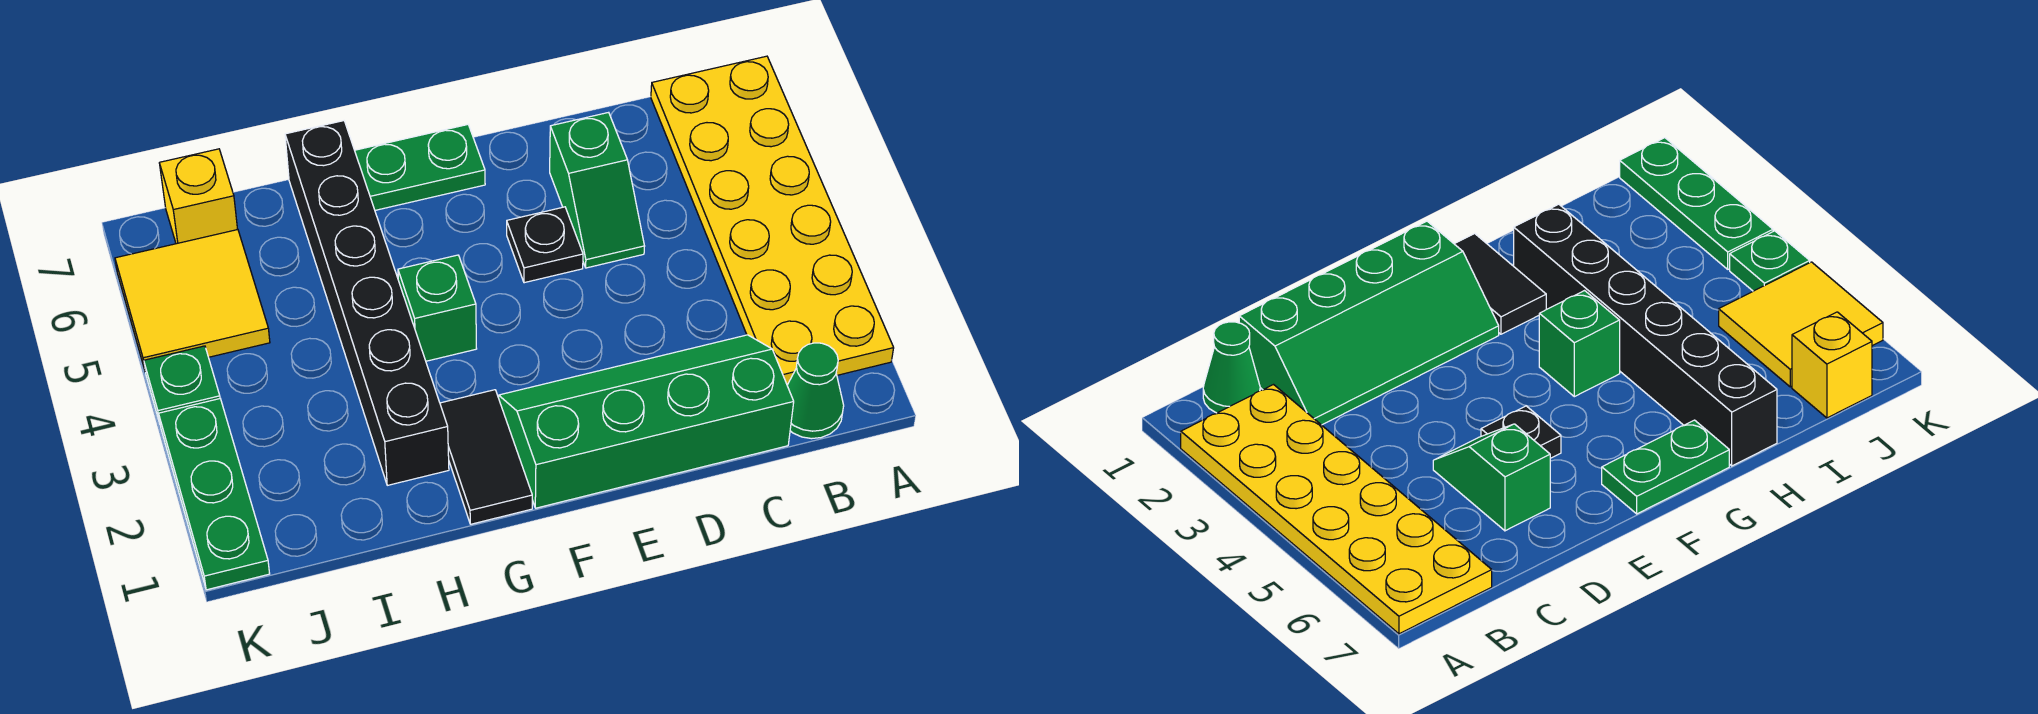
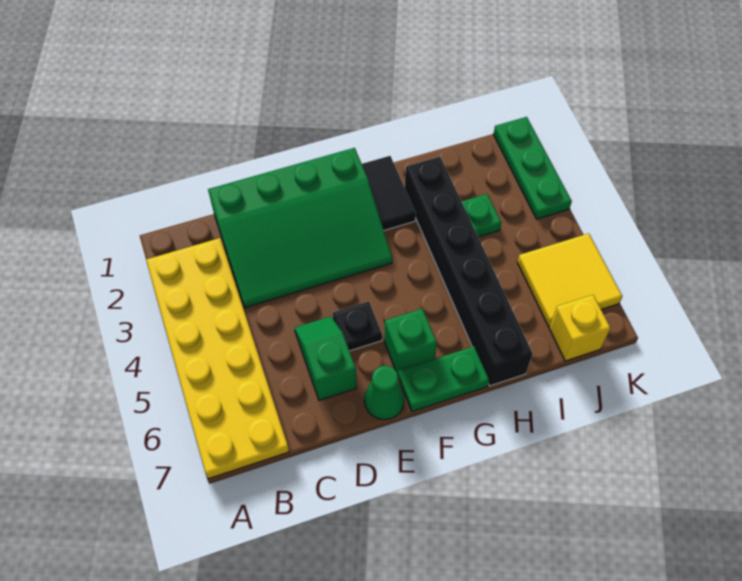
green 1x1 cone [787,343,844,439] -> green 1x1 cone moved to [364,366,404,420]
green 2x4 slope [499,335,794,508] -> green 3x4 slope [208,148,393,308]
green 1x1 brick [398,255,477,361] -> green 1x1 brick moved to [384,309,437,373]
green 1x1 plate [144,346,220,423] -> green 1x1 plate moved to [461,194,501,237]

